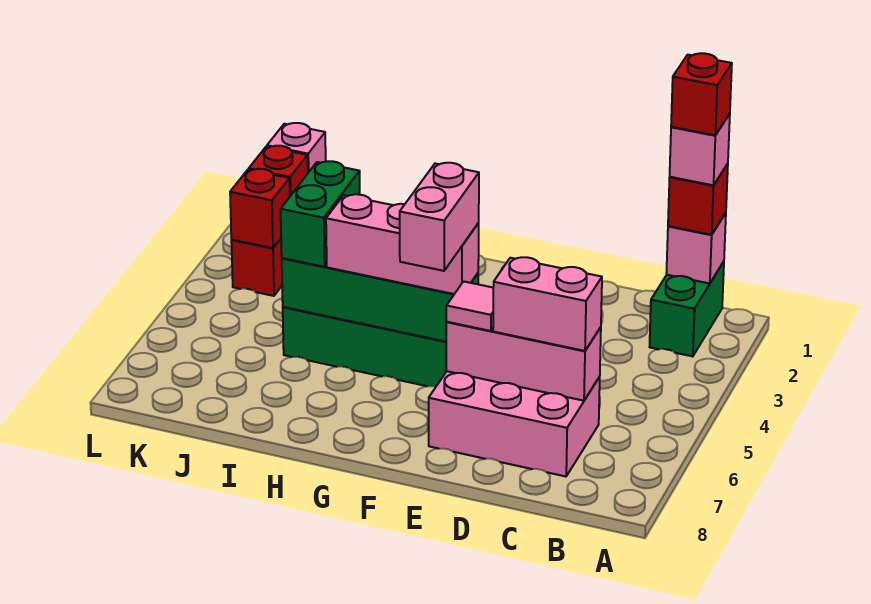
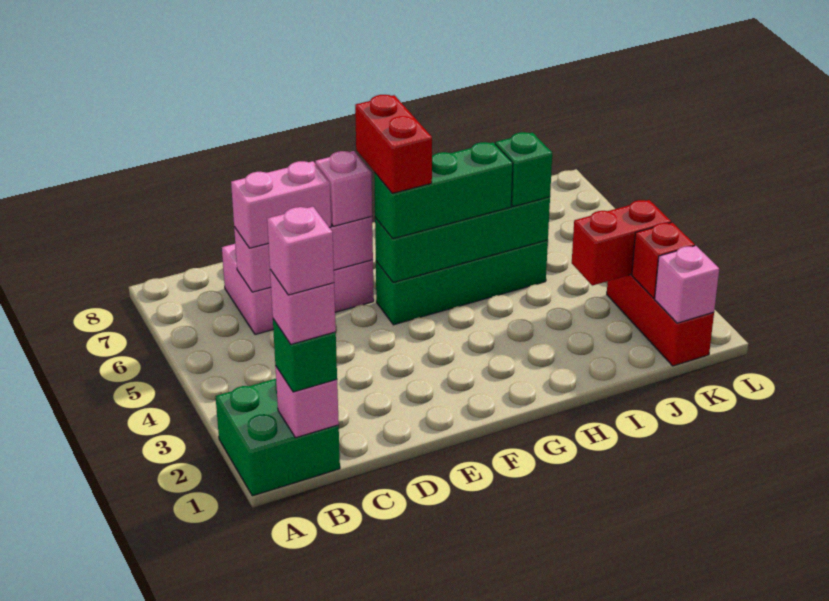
green 1x2 brick [650,262,724,356] -> green 2x2 brick [216,379,340,496]
red 1x1 brick [668,164,728,235] -> green 1x1 brick [273,319,337,392]
red 1x1 brick [671,53,732,135] -> pink 1x1 brick [267,207,334,295]
pink 1x1 tile [446,281,493,331] -> pink 1x1 brick [315,151,372,226]
pink 1x3 brick [326,194,479,294] -> green 1x3 brick [374,142,513,239]
pink 1x2 brick [400,163,479,271] -> red 1x2 brick [355,95,432,193]
green 1x2 brick [281,161,360,267] -> green 1x1 brick [495,132,552,207]
red 1x1 brick [230,169,290,248] -> red 1x2 brick [572,200,671,286]

